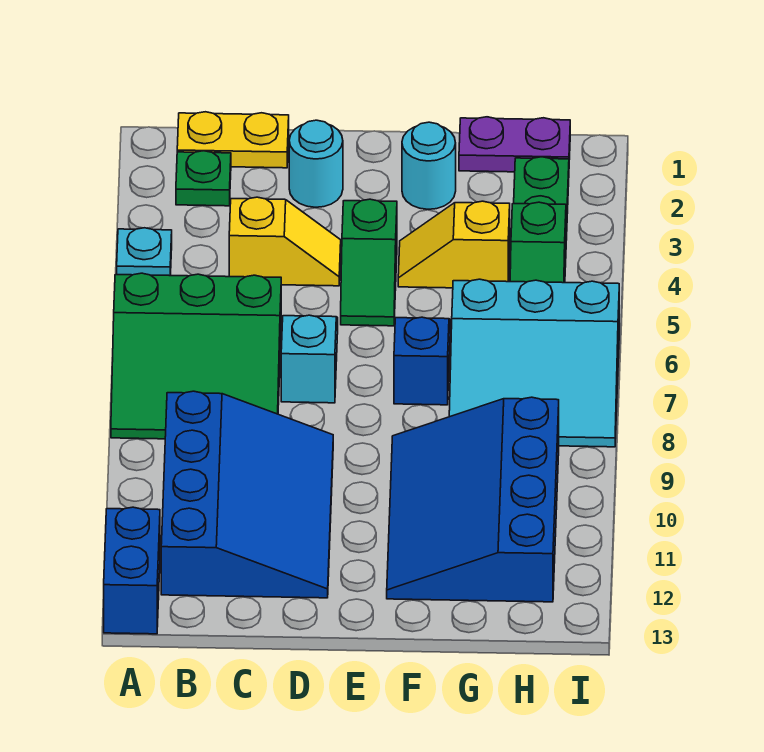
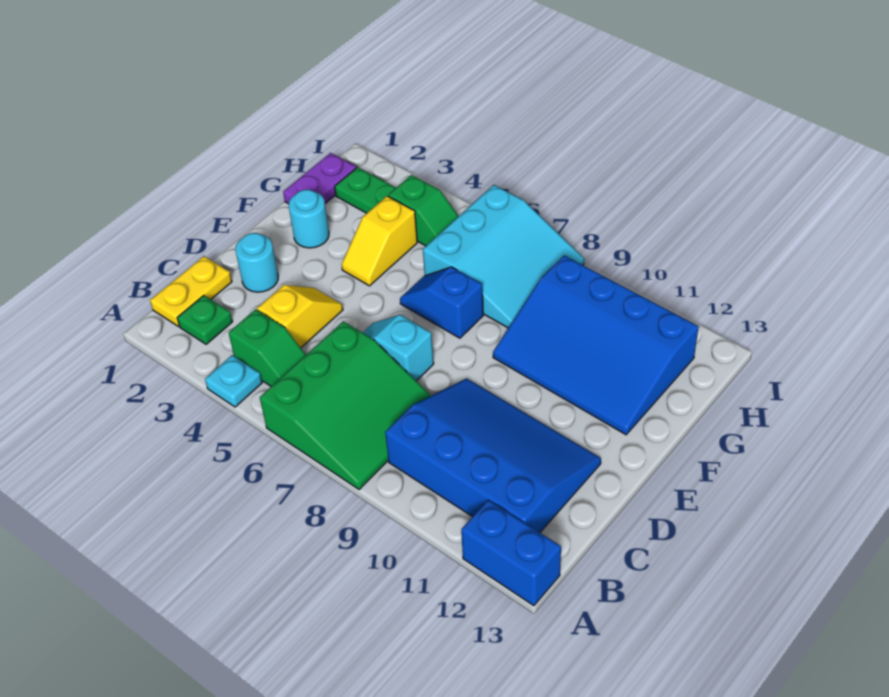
green 1x2 slope [341,199,397,326] -> green 1x2 slope moved to [229,309,306,386]

